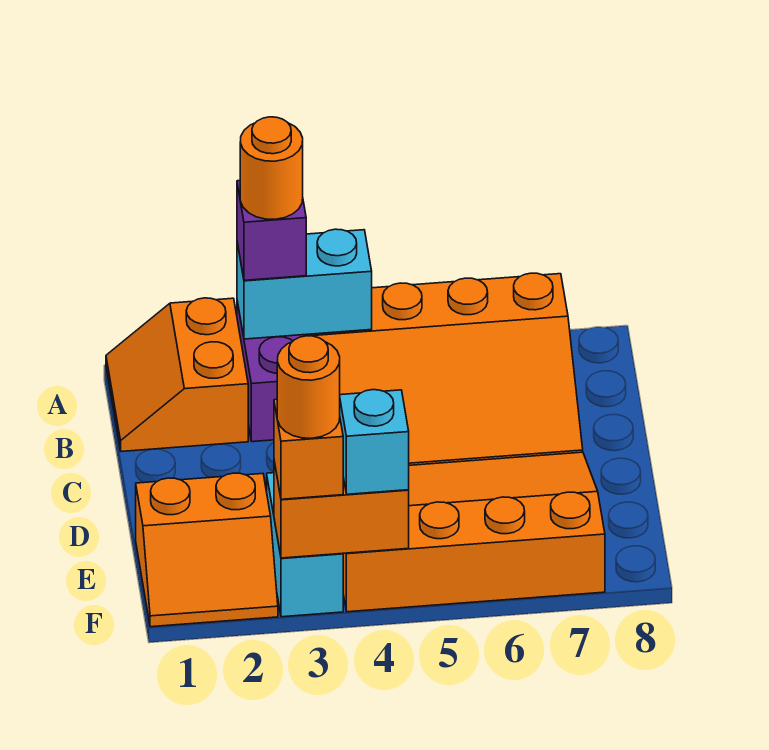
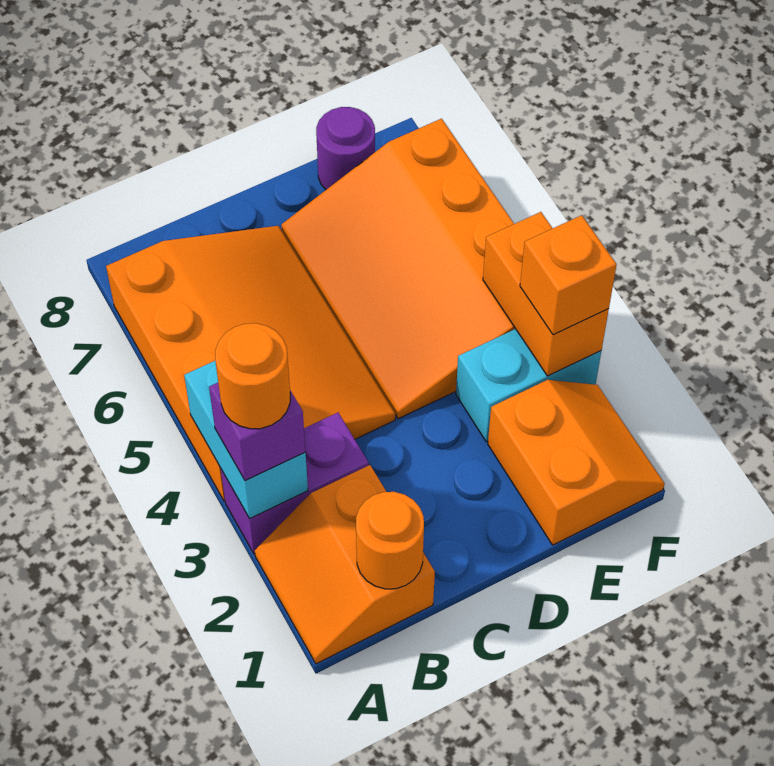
orange 2x2 slope [106,298,248,452] -> orange 2x2 slope turned to [255,465,435,664]
none -> purple 1x1 round brick [316,107,375,190]
orange 1x1 round brick [277,336,340,438] -> orange 1x1 round brick moved to [356,492,424,589]
cyan 1x1 brick [340,390,409,494] -> none

